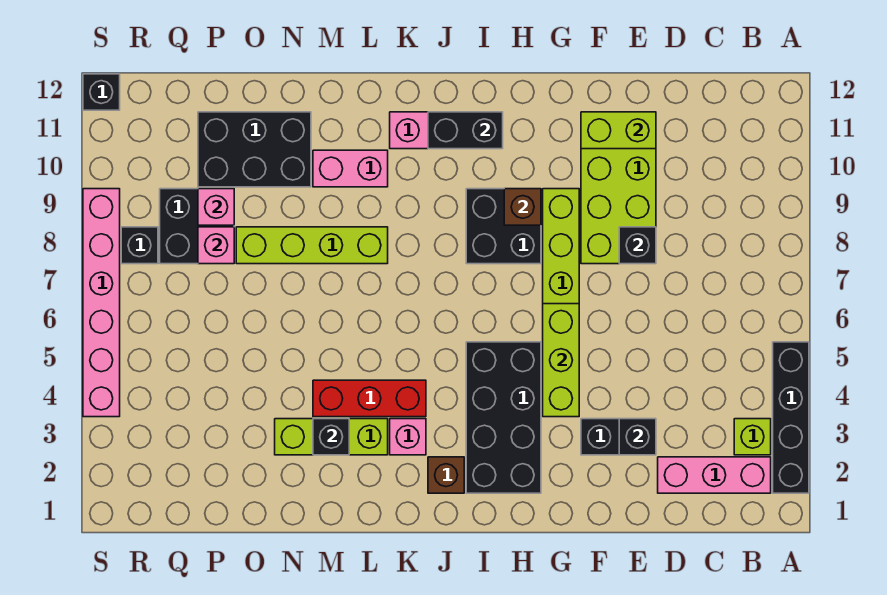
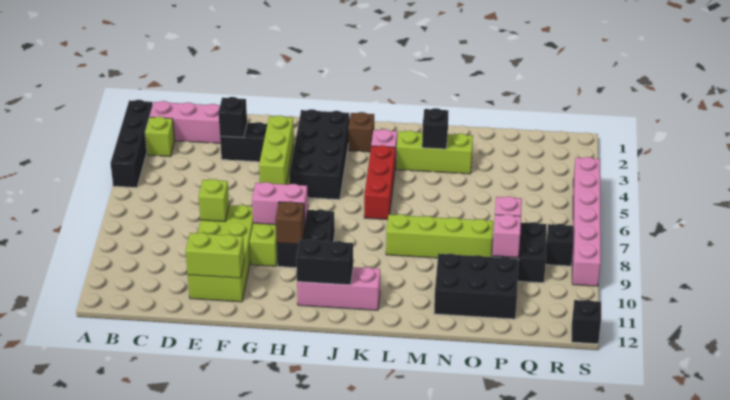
black 1x1 brick [619,227,656,264] -> lime 1x1 brick [199,179,229,221]
red 1x3 brick [313,380,426,417] -> red 1x3 brick turned to [364,145,395,220]
pink 1x2 brick [313,150,388,187] -> pink 1x2 brick moved to [252,182,308,225]

